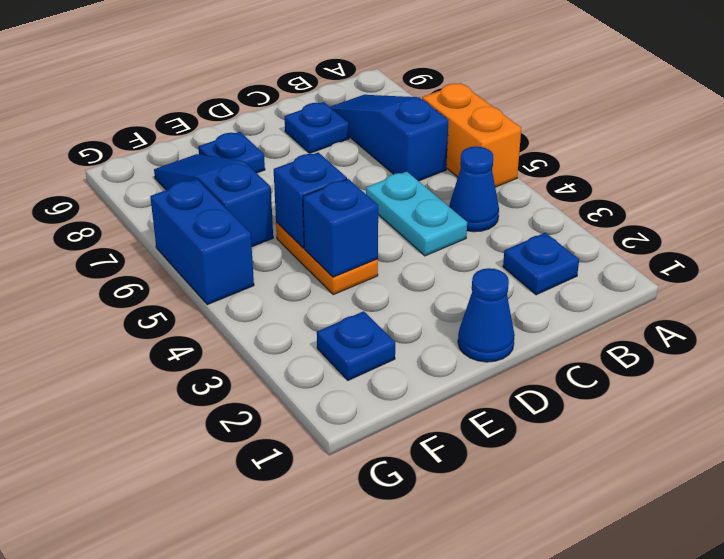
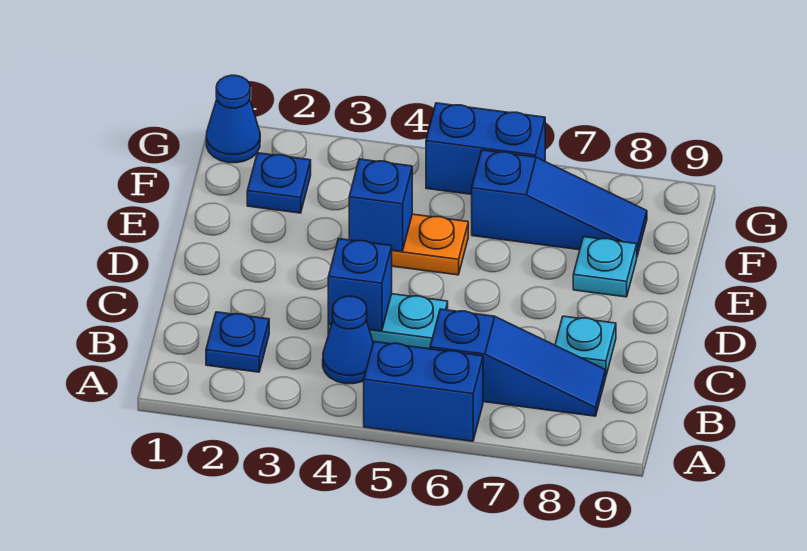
orange 1x2 brick [422,83,521,187] -> blue 1x2 brick [364,342,483,441]
blue 1x1 plate [285,102,349,153] -> cyan 1x1 plate [555,316,616,375]
blue 1x1 cone [458,268,515,362] -> blue 1x1 cone moved to [206,75,260,163]
blue 1x1 brick [274,152,347,248] -> blue 1x1 brick moved to [328,239,392,331]
blue 1x1 plate [198,132,265,173] -> cyan 1x1 plate [573,237,637,297]

